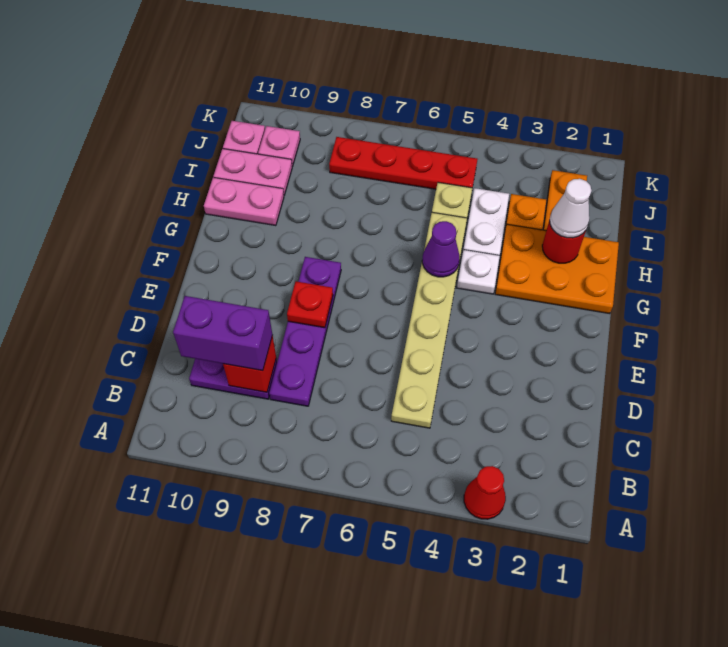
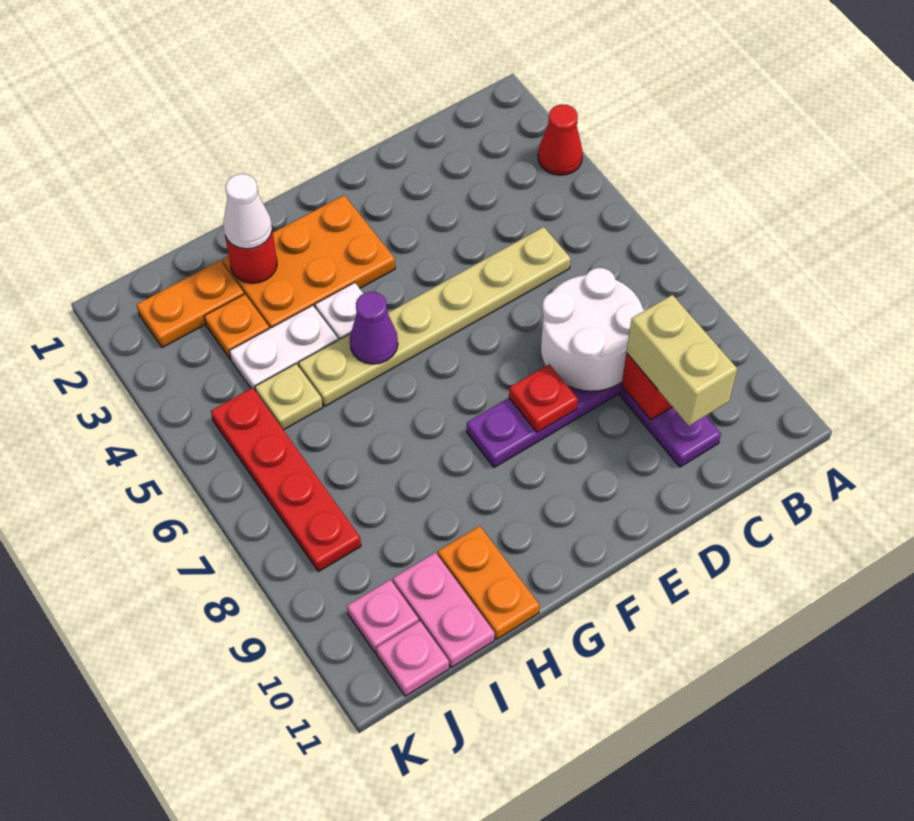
none -> white 2x2 round brick [541,268,644,391]
purple 1x2 brick [173,296,272,371] -> tan 1x2 brick [626,295,737,426]
orange 2x3 plate [495,224,619,314] -> orange 2x3 plate turned to [222,195,395,329]
pink 1x2 plate [204,177,284,226] -> orange 1x2 plate [438,526,540,639]

